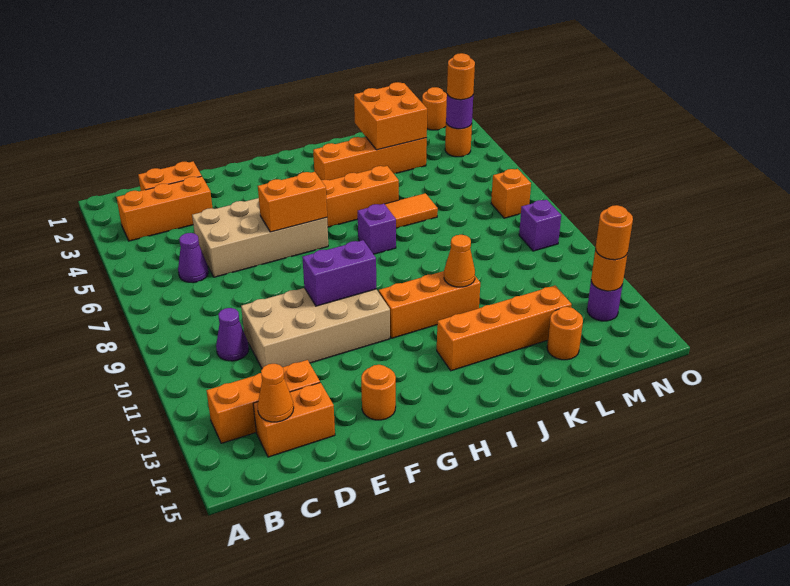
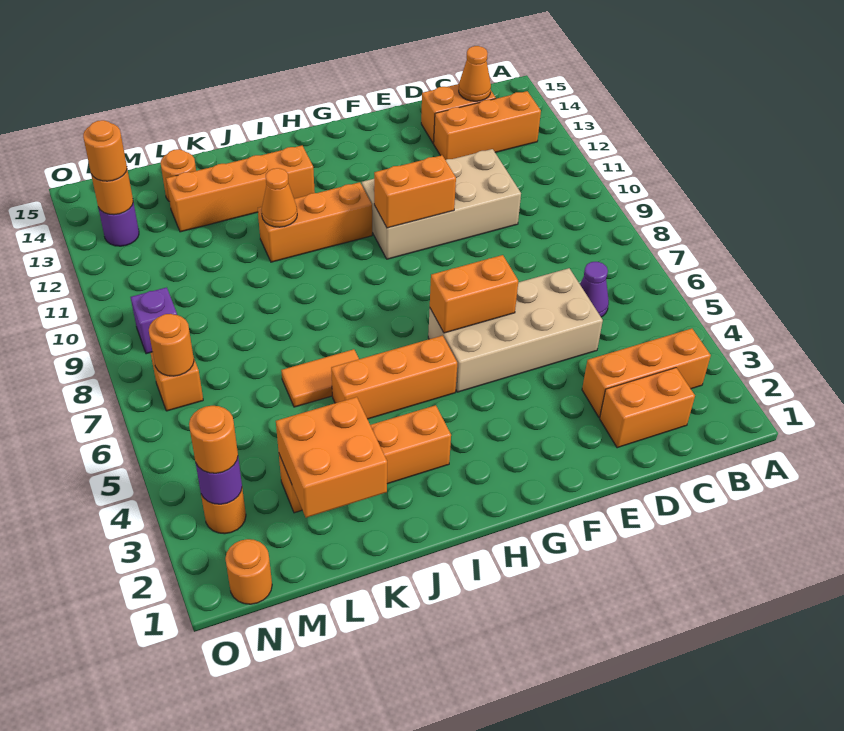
purple 1x1 cone [216,308,249,361] -> none
purple 1x2 brick [302,240,376,306] -> orange 1x2 brick [374,155,456,228]
orange 1x1 round brick [361,365,396,420] -> orange 1x1 round brick moved to [149,314,194,376]
purple 1x1 brick [358,204,396,254] -> none

